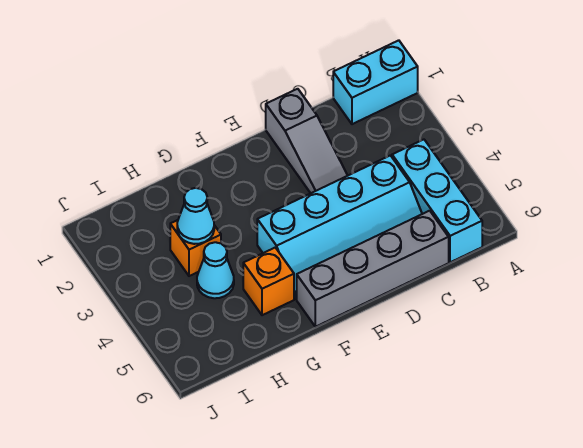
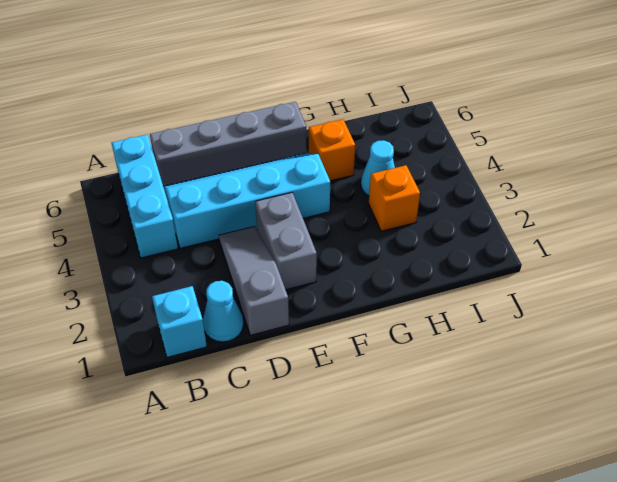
cyan 1x2 brick [333,40,418,124] -> cyan 1x1 brick [152,286,207,357]
none -> grey 1x2 brick [255,193,317,290]
cyan 1x1 cone [177,188,214,244] -> cyan 1x1 cone moved to [203,281,244,342]

